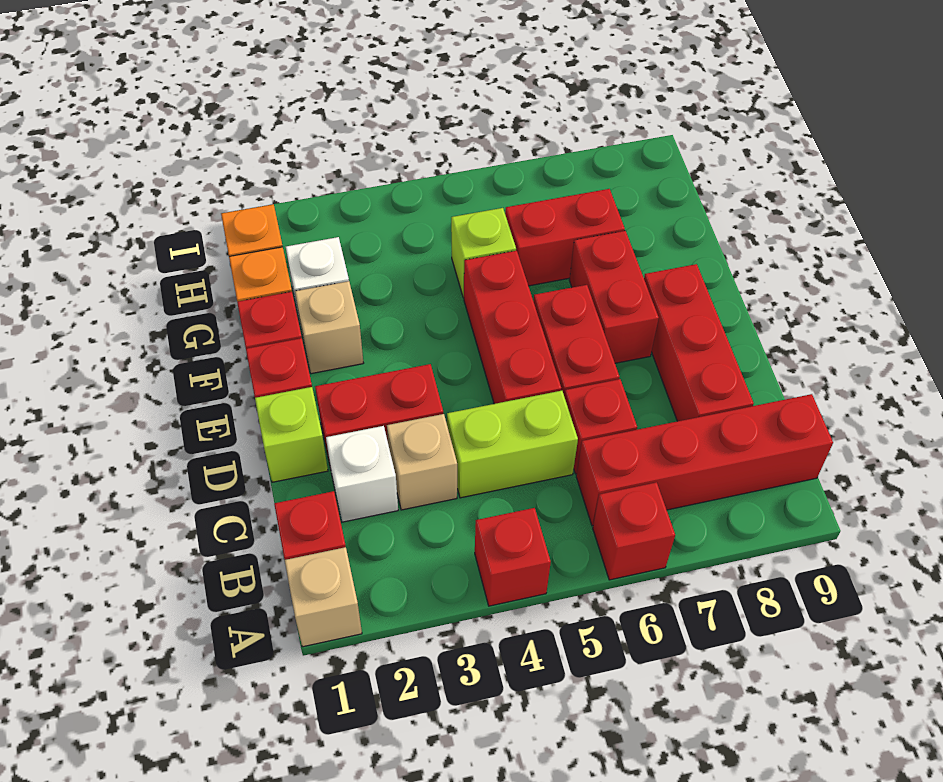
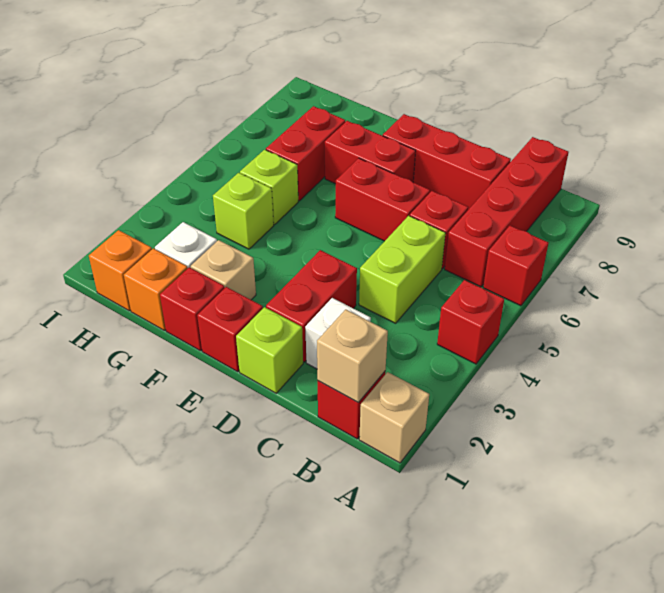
tan 1x1 brick [387,414,457,510] -> tan 1x1 brick moved to [317,309,388,403]
red 1x3 brick [464,251,561,404] -> none
none -> lime 1x1 brick [213,173,274,249]

